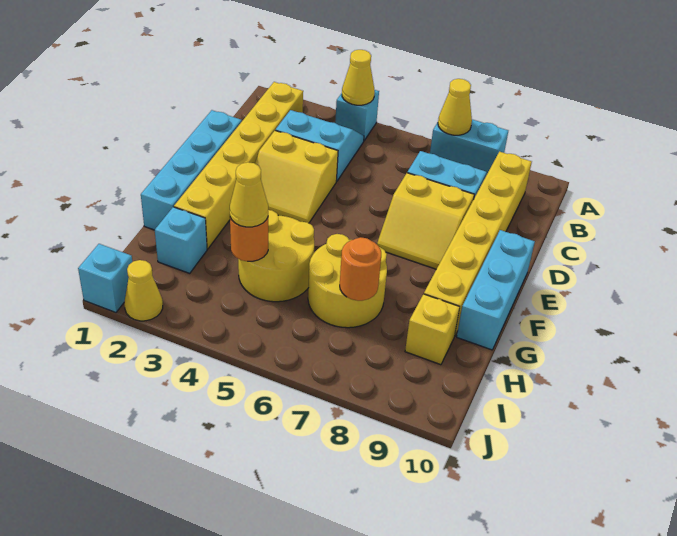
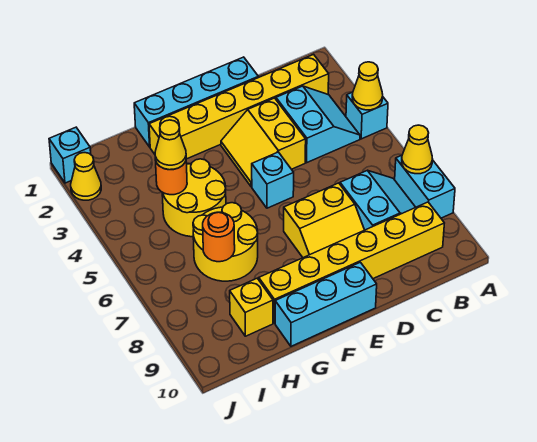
yellow 2x2 slope [377,173,474,269] -> yellow 2x2 slope turned to [284,183,364,258]
cyan 1x1 brick [155,207,207,273] -> cyan 1x1 brick moved to [252,152,294,208]

